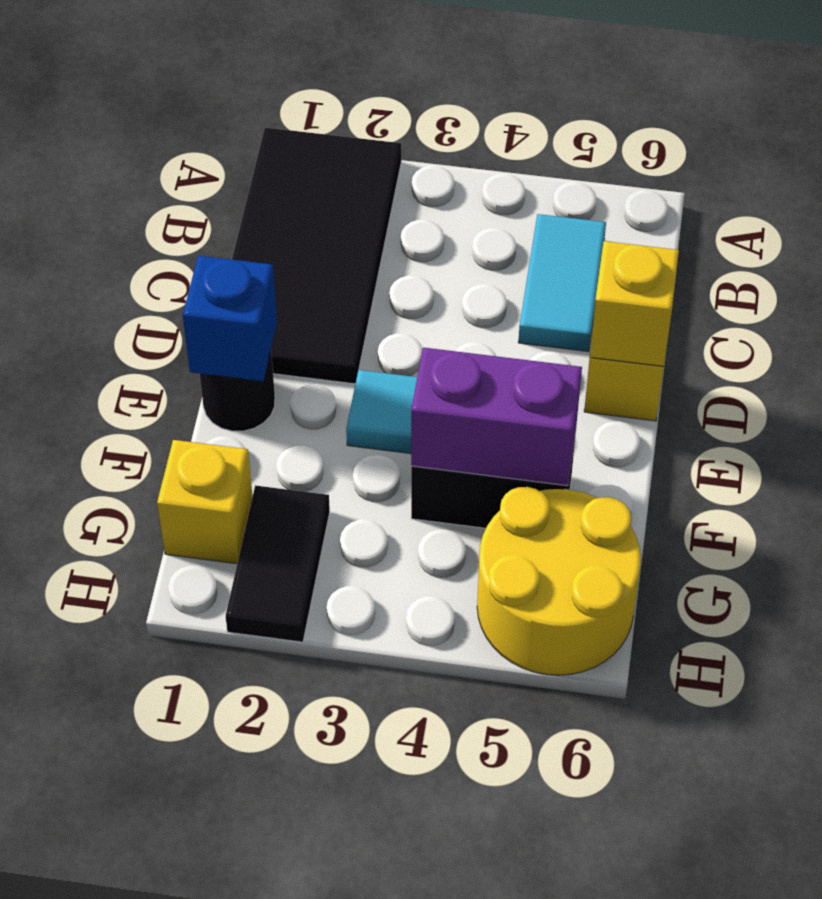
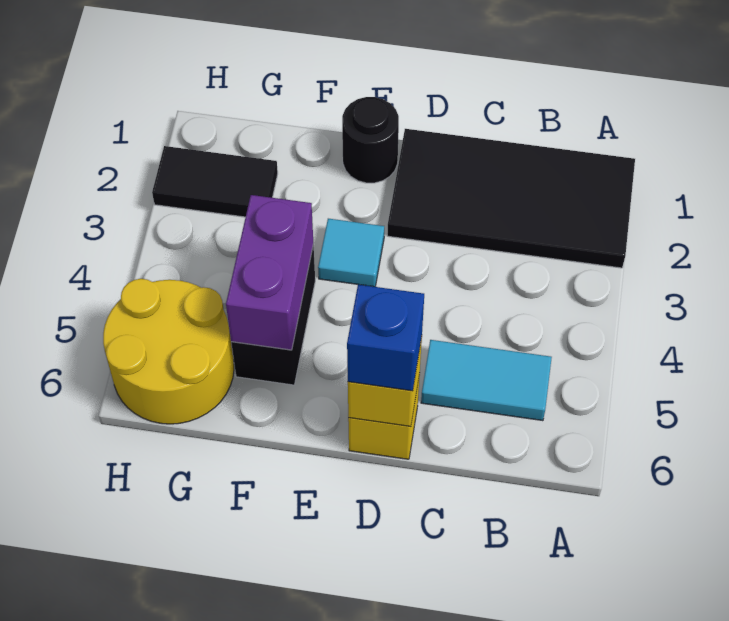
blue 1x1 brick [183,256,277,381] -> blue 1x1 brick moved to [347,285,424,391]
yellow 1x1 brick [157,440,253,564] -> none

